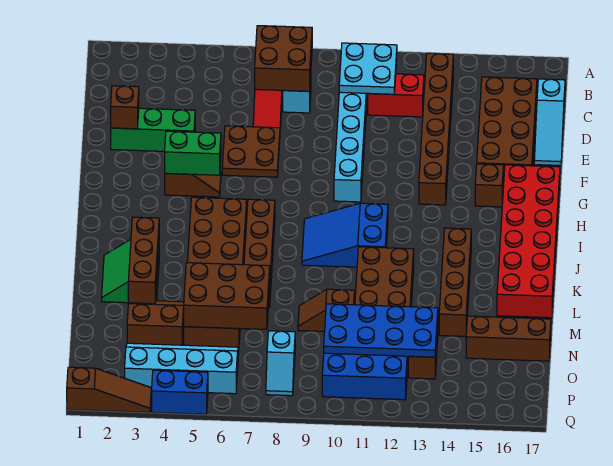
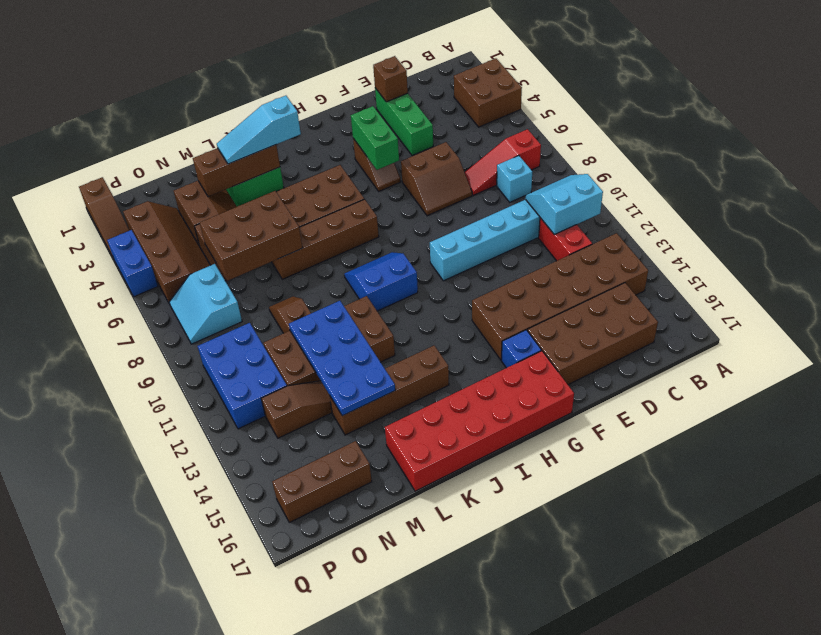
brown 2x2 brick [255,26,312,91] -> brown 2x2 brick moved to [454,58,522,127]
cyan 2x2 plate [339,43,397,94] -> cyan 2x2 slope [525,174,603,235]
brown 1x6 brick [419,53,453,205] -> brown 2x6 brick [472,233,648,360]
cyan 1x3 slope [534,79,565,166] -> cyan 1x3 slope moved to [217,96,301,164]
brown 2x2 plate [222,126,280,177] -> brown 2x2 slope [401,142,472,216]
brown 1x1 brick [475,164,503,207] -> blue 1x1 brick [501,330,541,368]
blue 2x3 slope [302,203,388,267] -> blue 2x2 slope [344,252,418,311]
brown 2x3 brick [184,263,270,329] -> brown 2x3 brick turned to [200,191,302,281]
blue 2x4 plate [324,304,438,357] -> blue 2x4 plate moved to [289,301,395,416]
brown 1x3 brick [466,316,551,361] -> brown 1x3 brick turned to [272,441,372,523]
cyan 2x4 slope [125,343,239,394] -> brown 2x4 slope [123,201,210,303]
cyan 1x2 slope [266,331,295,396] -> cyan 2x2 slope [169,264,242,344]

